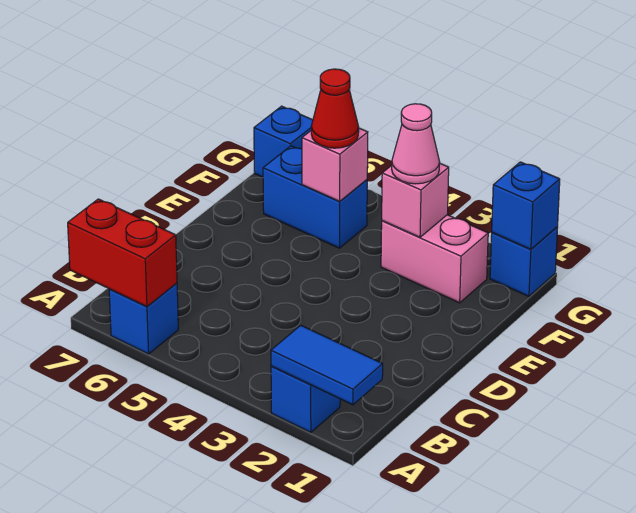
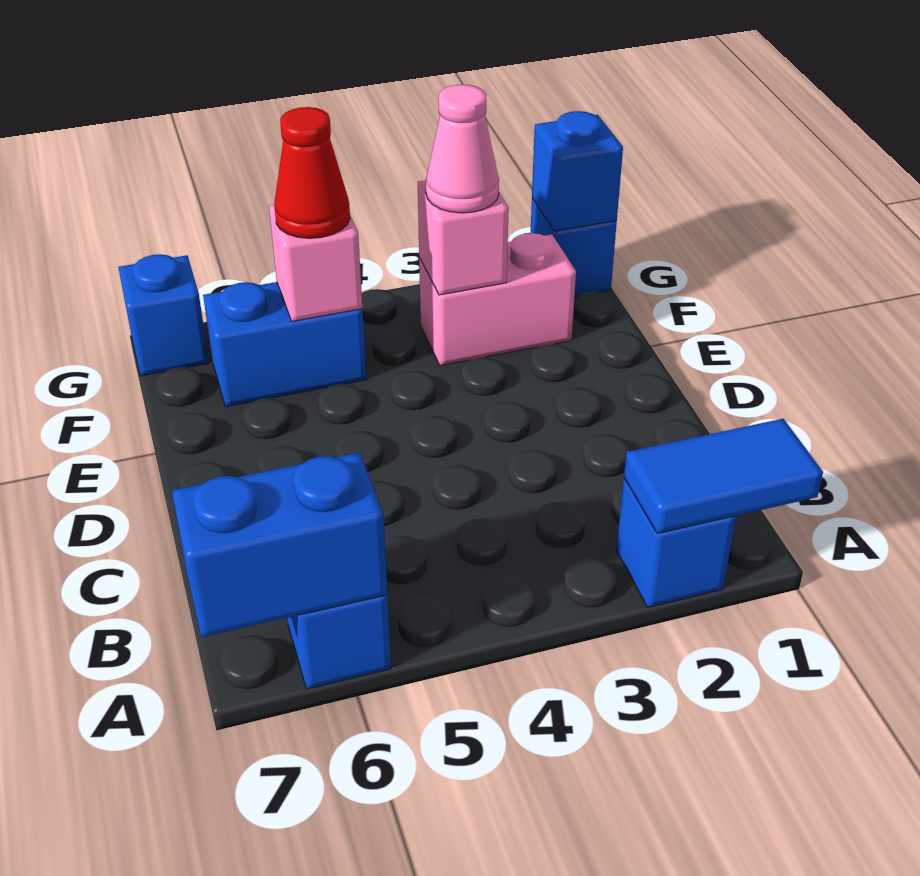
red 1x2 brick [68,199,177,307] -> blue 1x2 brick [172,452,387,637]

